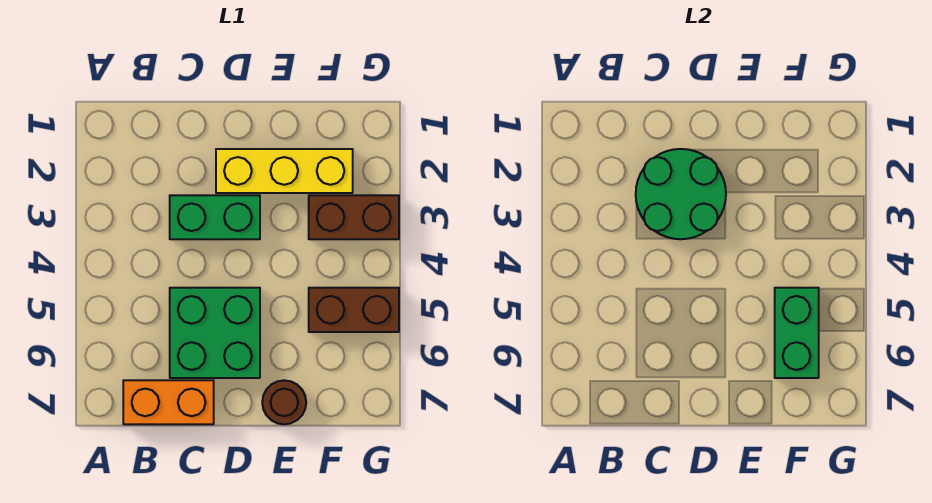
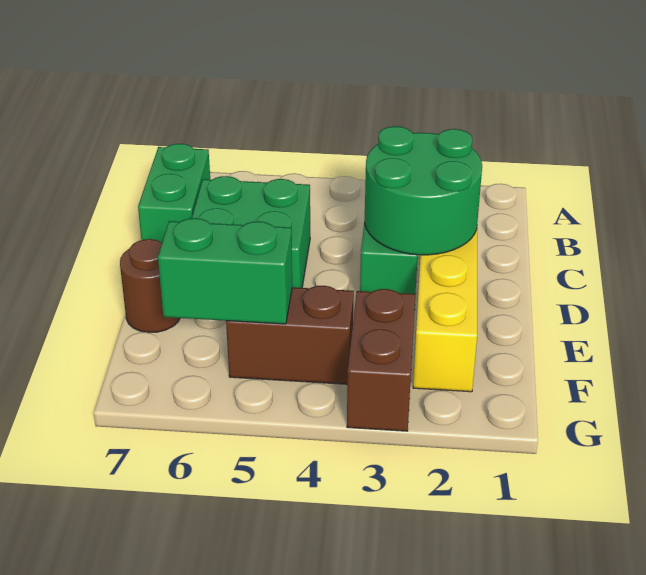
orange 1x2 brick [123,380,214,424] -> green 1x2 brick [138,144,210,242]
brown 1x2 brick [309,288,399,332] -> brown 1x2 brick turned to [226,286,354,384]

